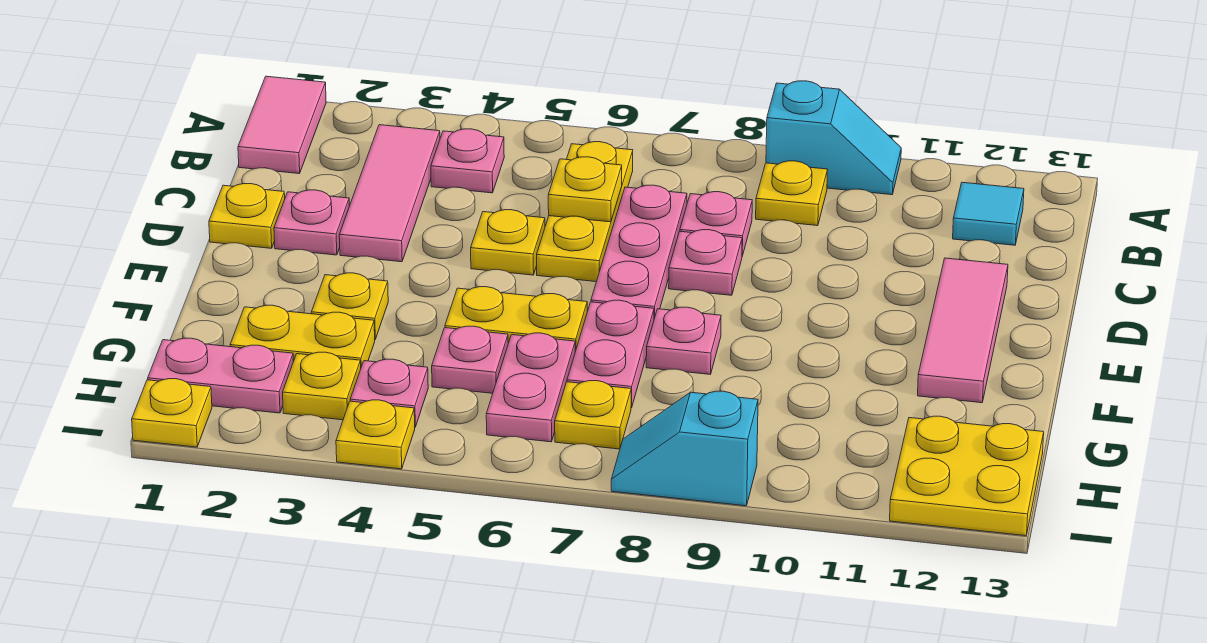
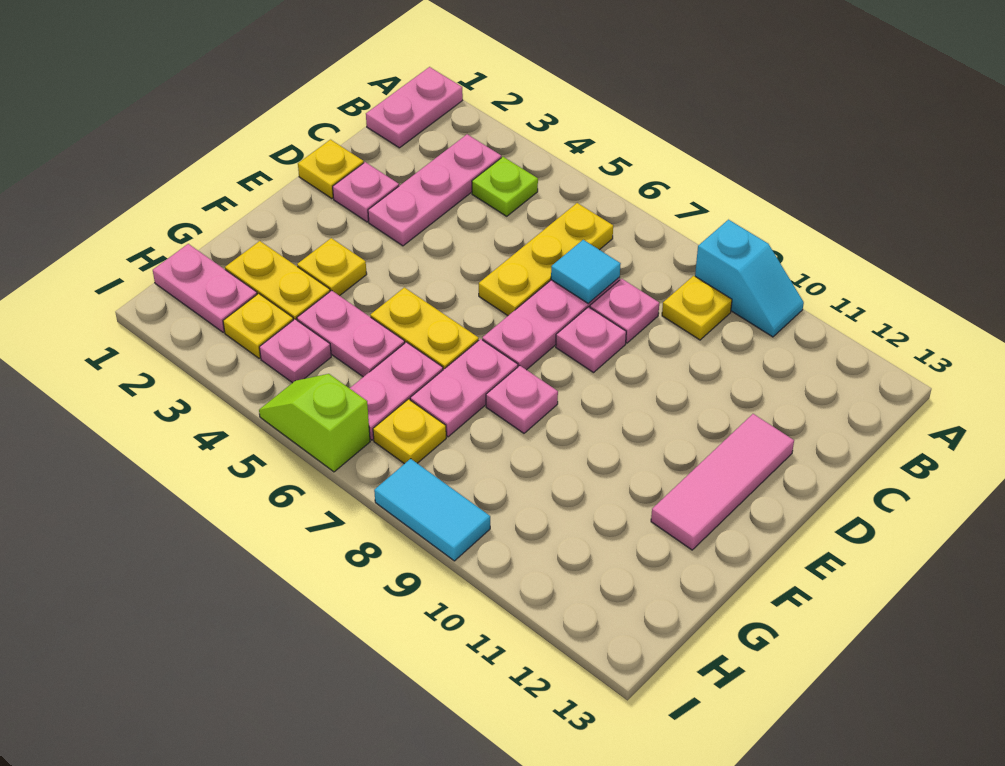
pink 1x2 tile [238,76,326,174] -> pink 1x2 plate [366,67,463,148]
pink 1x3 tile [339,125,440,262] -> pink 1x3 plate [368,134,501,246]
pink 1x1 plate [431,129,504,193] -> lime 1x1 plate [472,157,538,216]
cyan 1x1 tile [953,182,1024,245] -> cyan 1x1 tile moved to [551,240,621,303]
yellow 1x1 plate [548,157,622,222] -> none
yellow 1x1 plate [471,210,545,275] -> none
pink 1x1 plate [432,326,508,393] -> pink 1x2 plate [297,290,405,377]
yellow 2x2 plate [890,416,1044,536] -> none
yellow 1x1 plate [132,379,212,447] -> none
yellow 1x1 plate [336,400,415,469] -> none
none -> lime 1x2 slope [259,374,370,472]
cyan 1x2 slope [611,391,758,506] -> cyan 1x2 tile [374,459,490,561]

